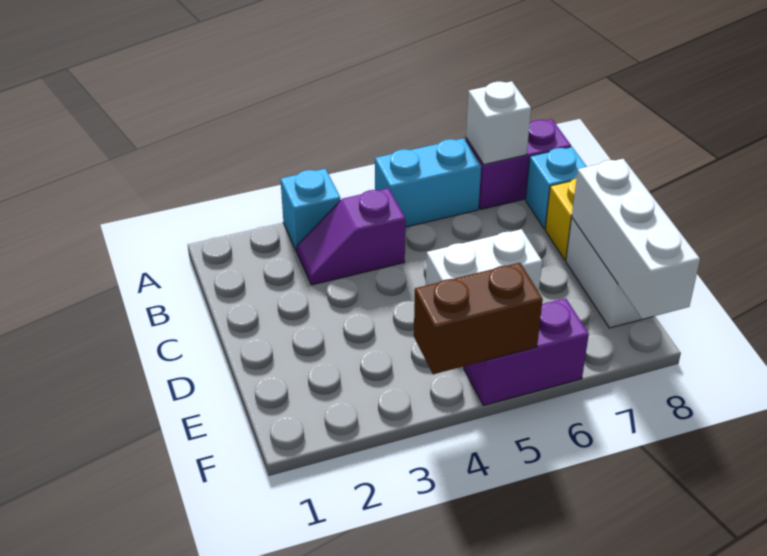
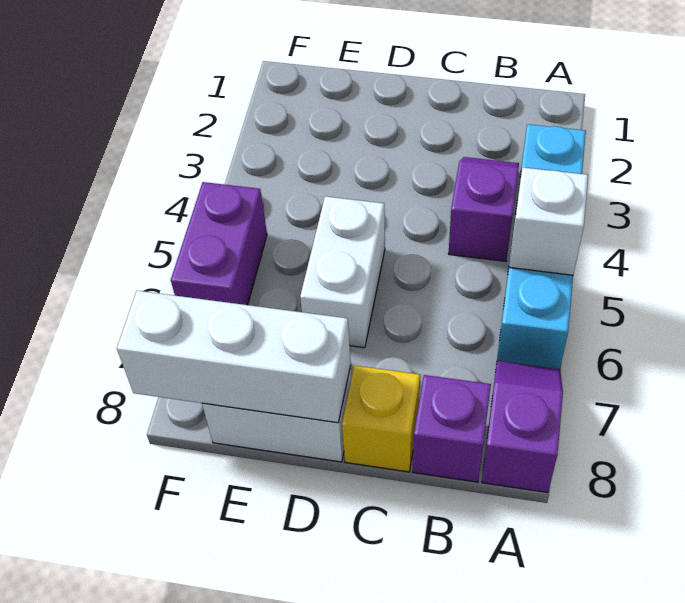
purple 1x2 brick [466,119,571,209] -> purple 1x2 slope [482,361,563,493]
white 1x1 brick [466,81,531,164] -> white 1x1 brick moved to [509,168,588,275]
cyan 1x1 brick [526,147,587,229] -> purple 1x1 brick [413,375,491,482]
brown 1x2 brick [414,263,543,374] -> none

